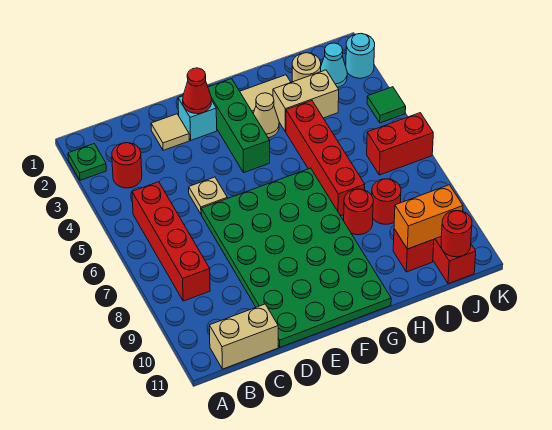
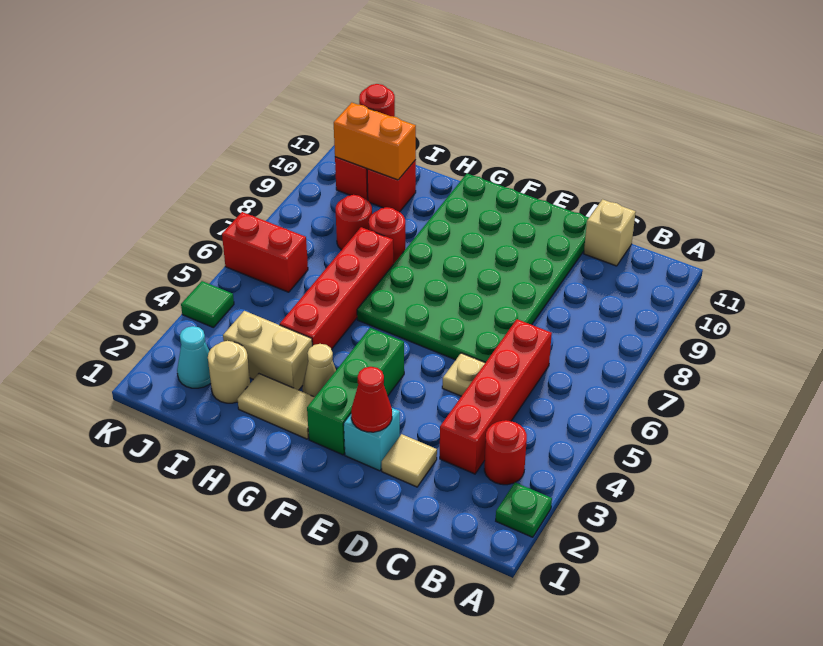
red 1x4 brick [132,182,210,301] -> red 1x4 brick moved to [440,319,552,474]
tan 1x2 brick [209,304,278,369] -> tan 1x1 brick [584,199,636,266]
cyan 1x1 round brick [346,34,375,78] -> none

